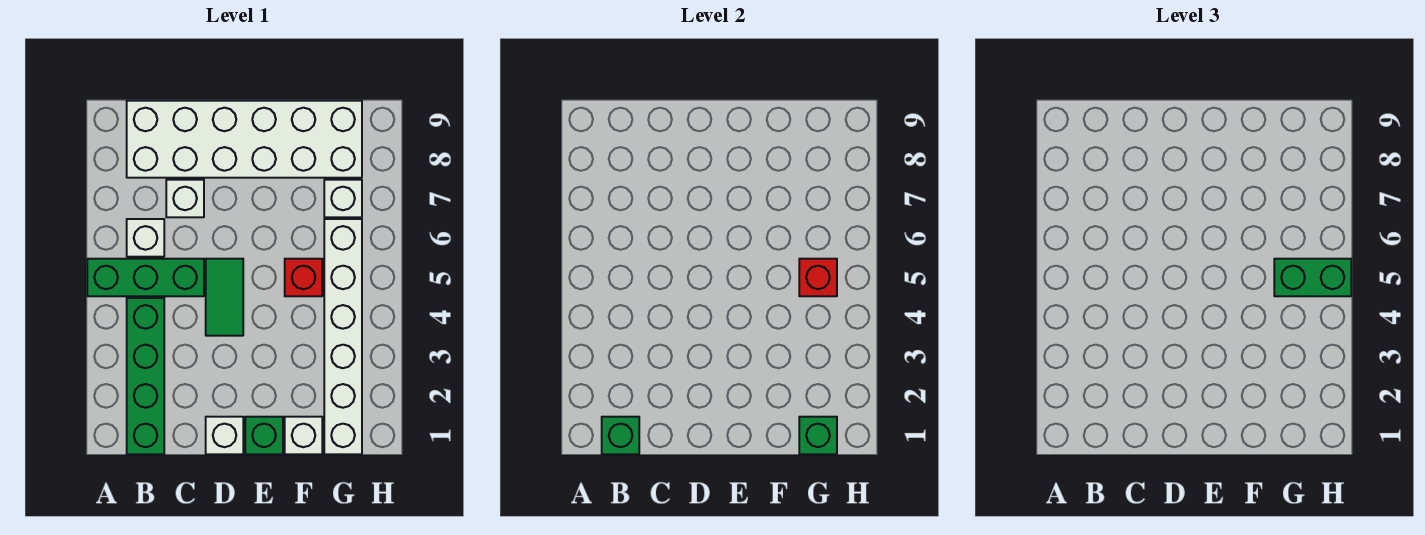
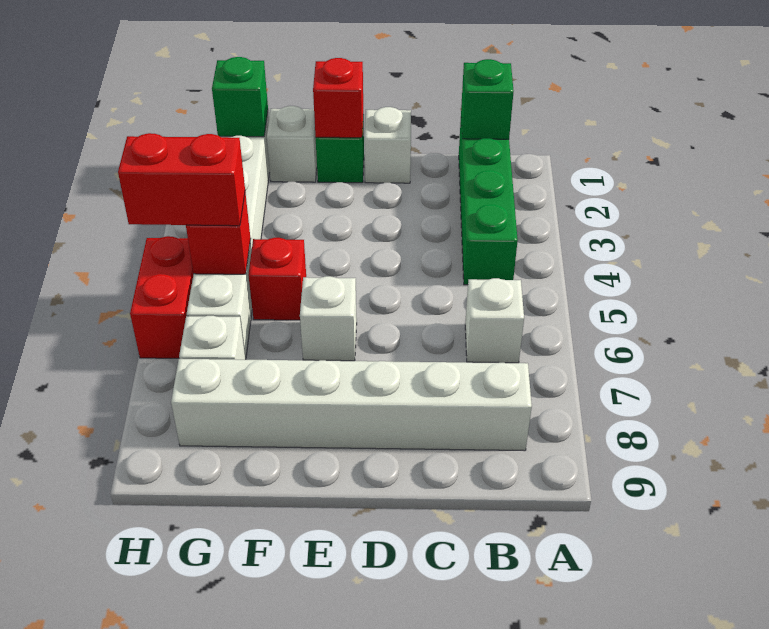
green 1x3 brick [87,259,204,296] -> none
white 2x6 brick [127,101,362,178] -> white 1x6 brick [171,359,532,451]
white 1x1 brick [166,180,204,217] -> white 1x1 brick moved to [300,276,357,361]
green 1x2 tile [206,259,243,336] -> none
none -> red 1x1 brick [313,58,363,138]
green 1x2 brick [1274,259,1351,296] -> red 1x2 brick [118,133,245,226]
none -> red 1x2 brick [130,236,194,358]

